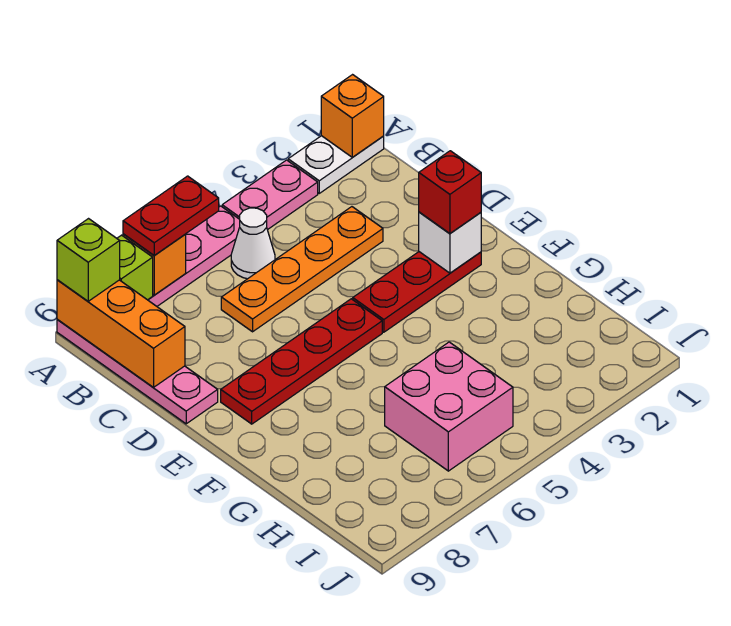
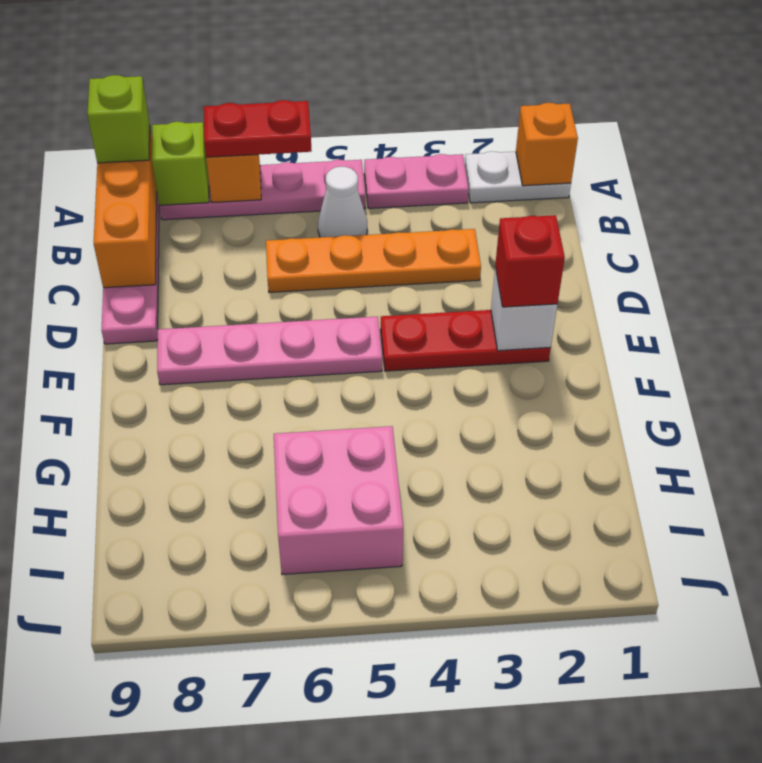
red 1x4 plate [221,299,382,424] -> pink 1x4 plate [157,316,382,385]

